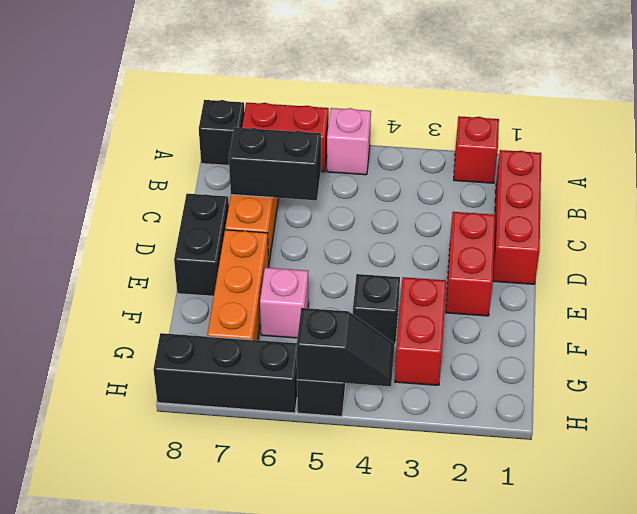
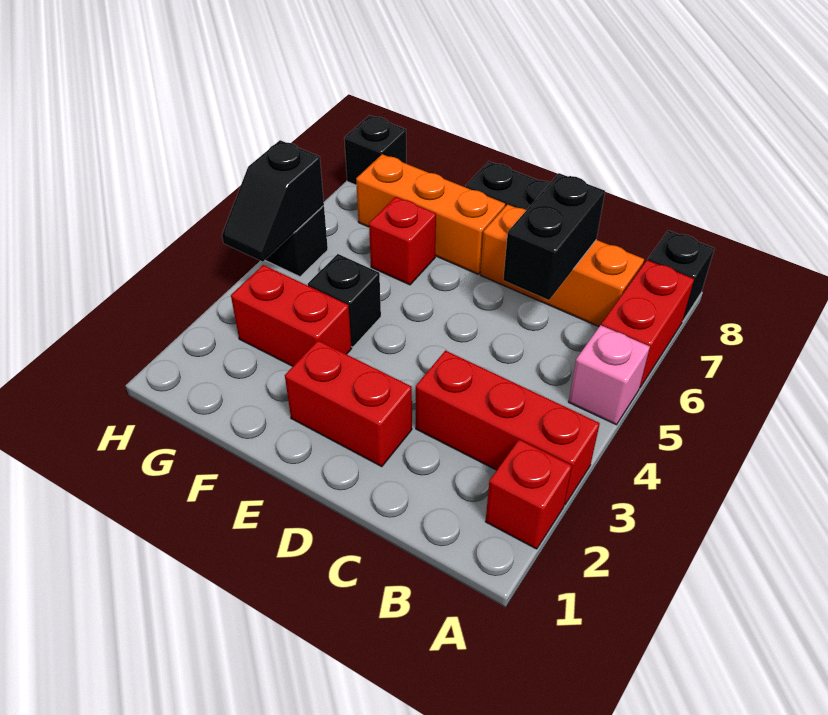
red 1x3 brick [493,150,541,284] -> red 1x3 brick moved to [416,351,600,505]
pink 1x1 brick [260,268,309,338] -> red 1x1 brick [369,197,436,285]
black 1x3 brick [153,333,297,413] -> black 1x1 brick [344,115,406,185]

